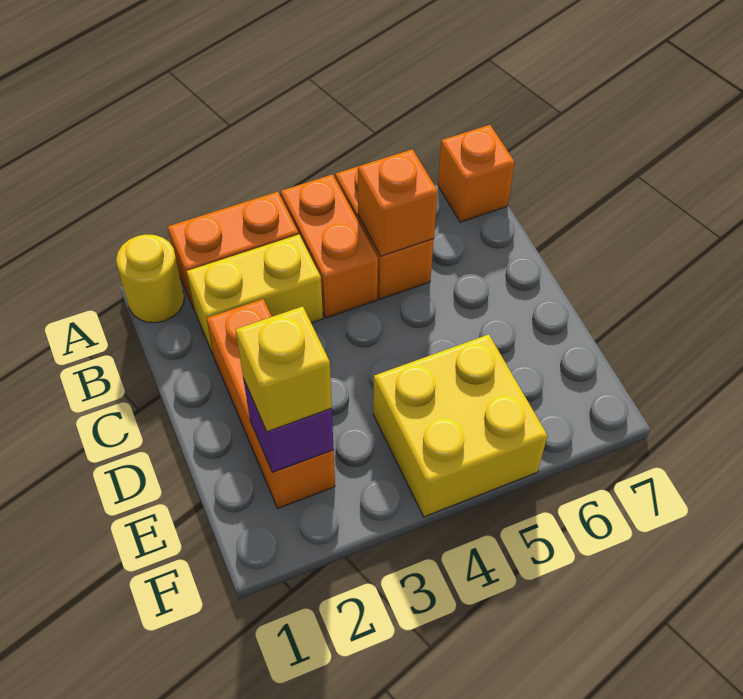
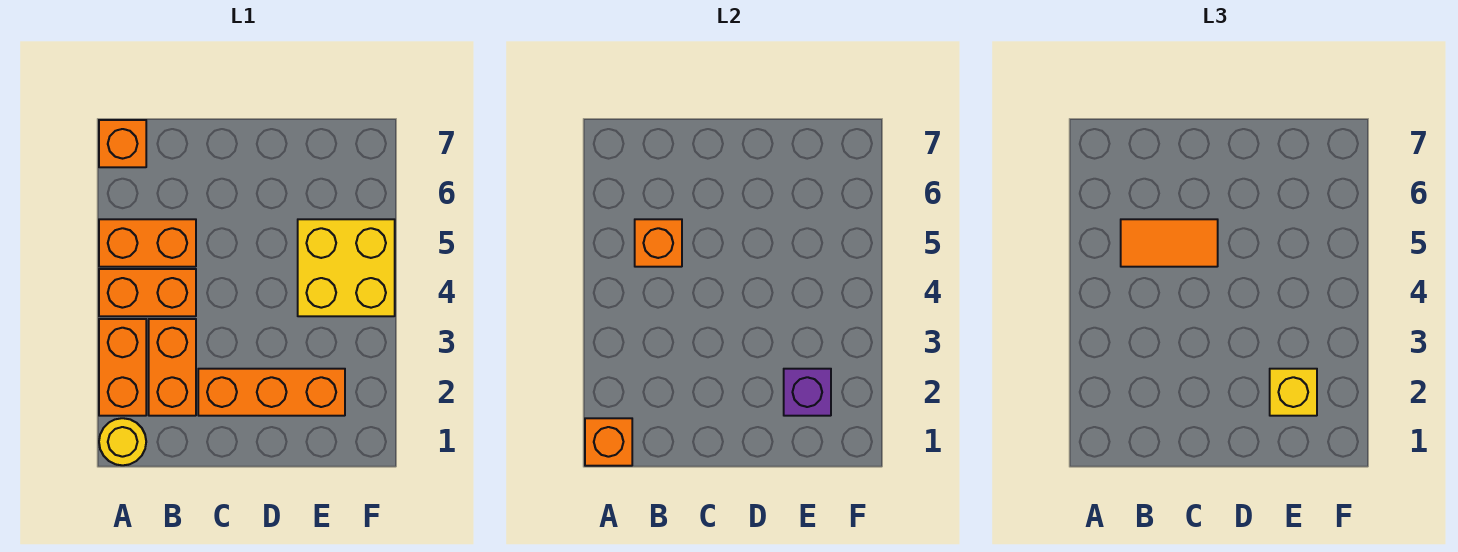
none -> orange 1x1 brick [585,418,632,466]
yellow 1x2 brick [187,235,323,356] -> orange 1x2 brick [149,319,196,416]
none -> orange 1x2 tile [1121,219,1218,267]

